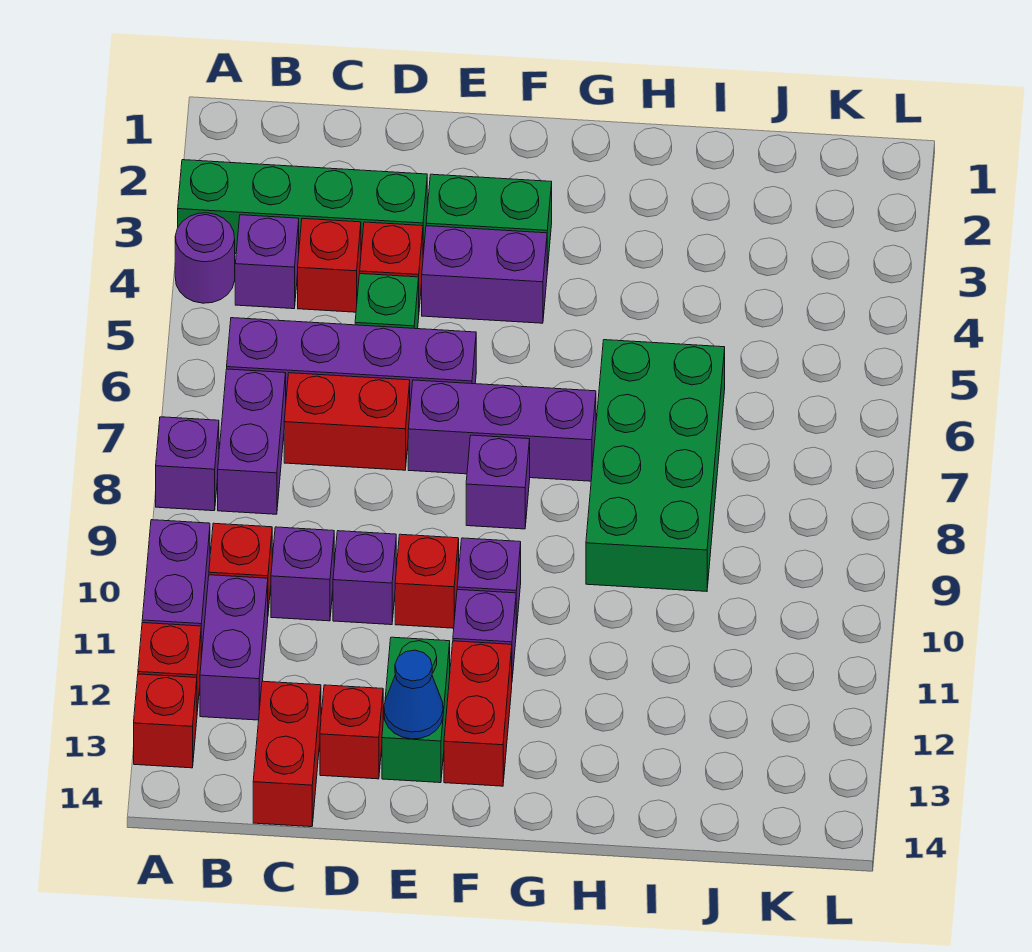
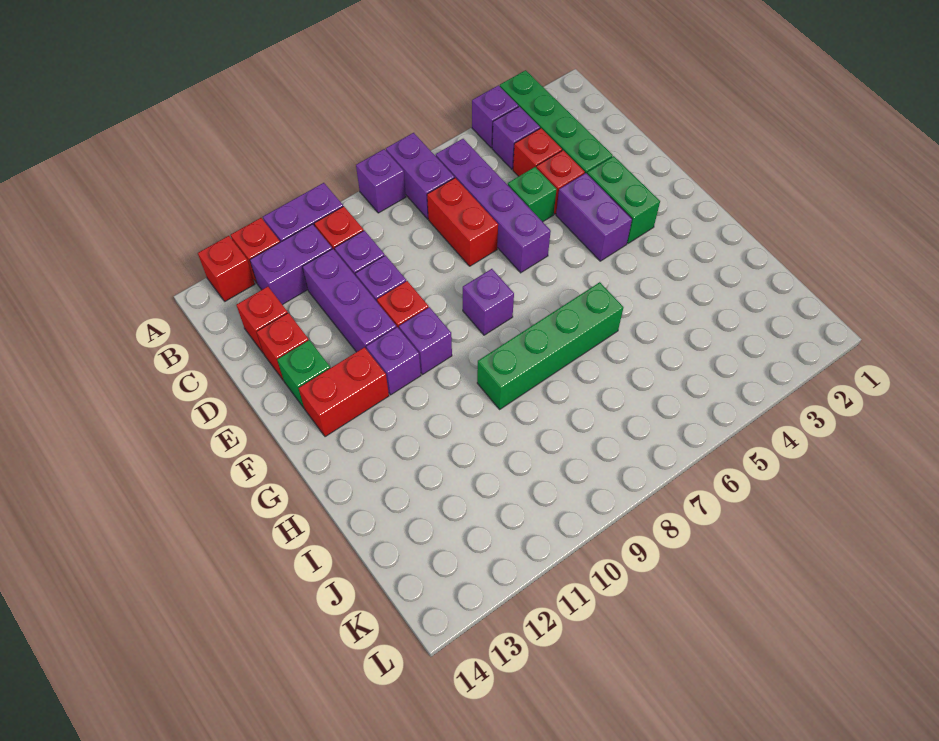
purple 1x1 round brick [175,213,235,303] -> purple 1x1 brick [472,85,518,148]
purple 1x2 brick [218,369,286,514] -> purple 1x2 brick turned to [386,133,454,219]
red 1x2 brick [253,681,321,827] -> red 1x1 brick [237,287,288,353]
purple 1x3 brick [408,380,596,481] -> purple 1x3 brick moved to [303,249,396,352]
green 1x2 brick [382,637,450,783] -> green 1x1 brick [277,340,330,408]
blue 1x1 cone [384,650,443,739] -> none
green 2x4 brick [586,340,725,591] -> green 1x4 brick [477,282,623,409]

